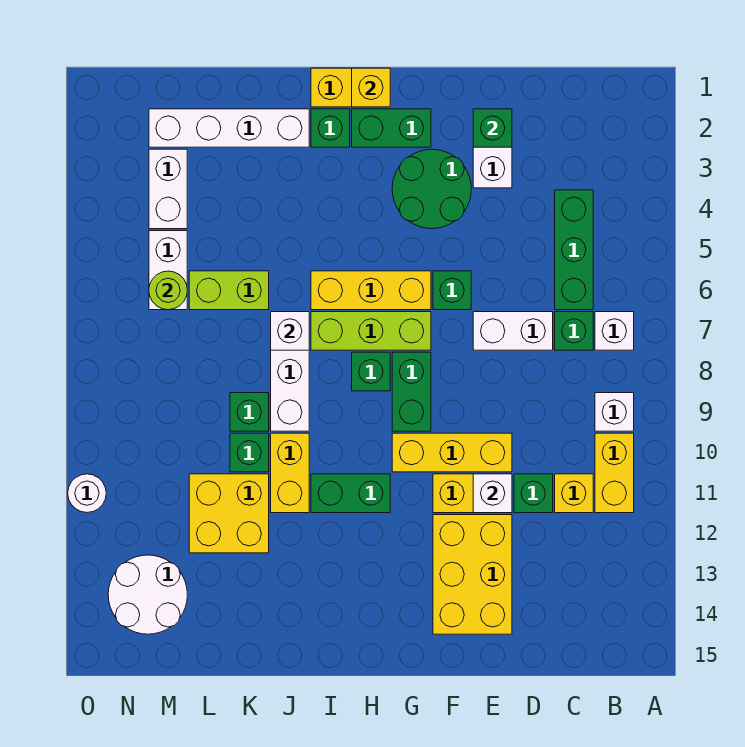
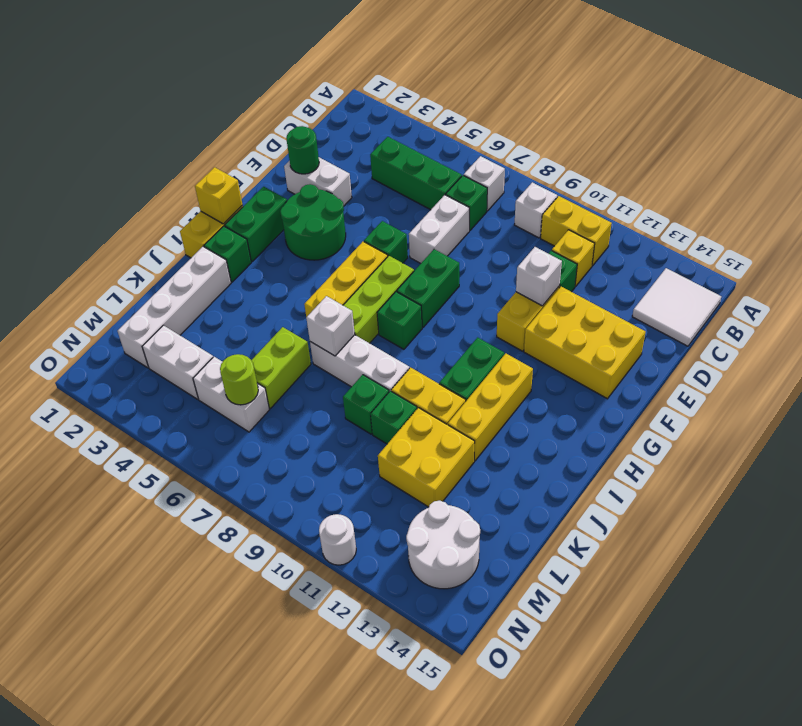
none -> white 2x2 tile [632,268,721,346]
green 1x1 brick [473,109,512,147] -> green 1x1 round brick [286,126,319,174]
yellow 1x3 brick [392,433,512,472] -> yellow 1x3 brick moved to [448,354,533,461]
green 1x2 brick [392,352,431,431] -> green 1x2 brick turned to [397,249,459,327]

